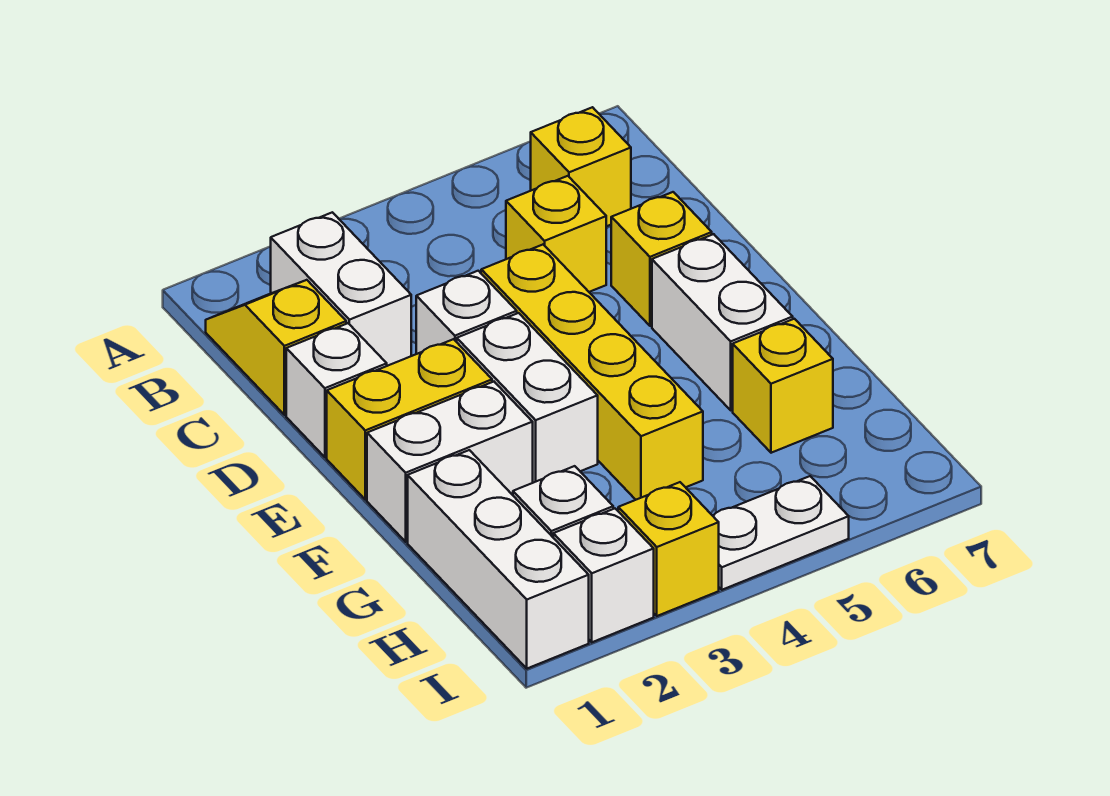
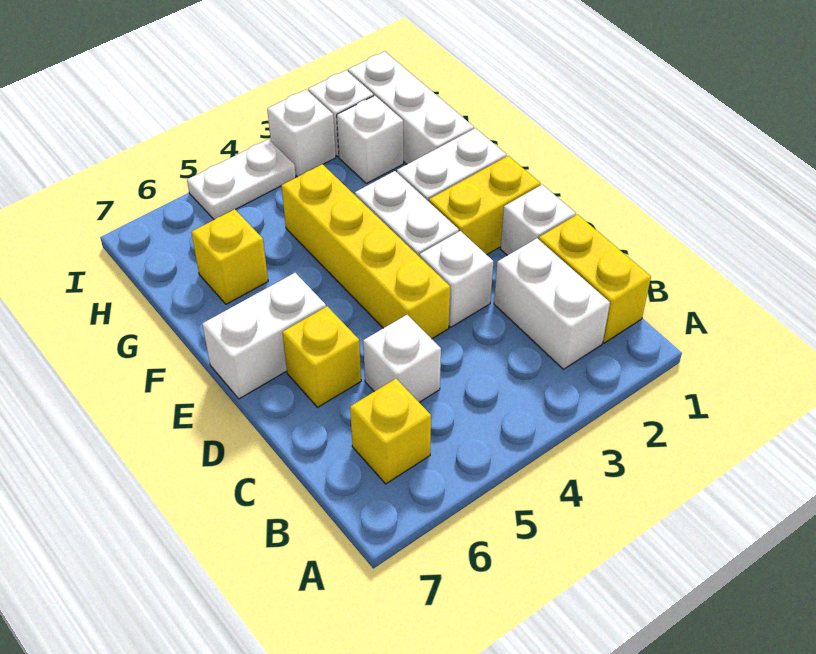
yellow 1x2 slope [206,280,346,415] -> yellow 1x2 brick [539,214,651,343]
yellow 1x1 brick [506,176,606,292] -> white 1x1 brick [363,315,441,402]
white 1x2 brick [652,234,793,410] -> white 1x2 brick turned to [202,273,326,399]
yellow 1x1 brick [618,482,719,616] -> white 1x1 brick [267,90,336,177]

